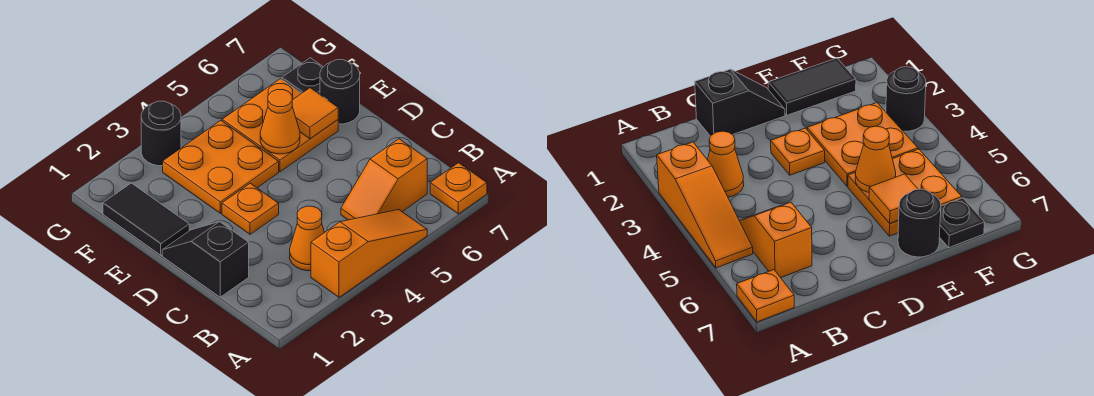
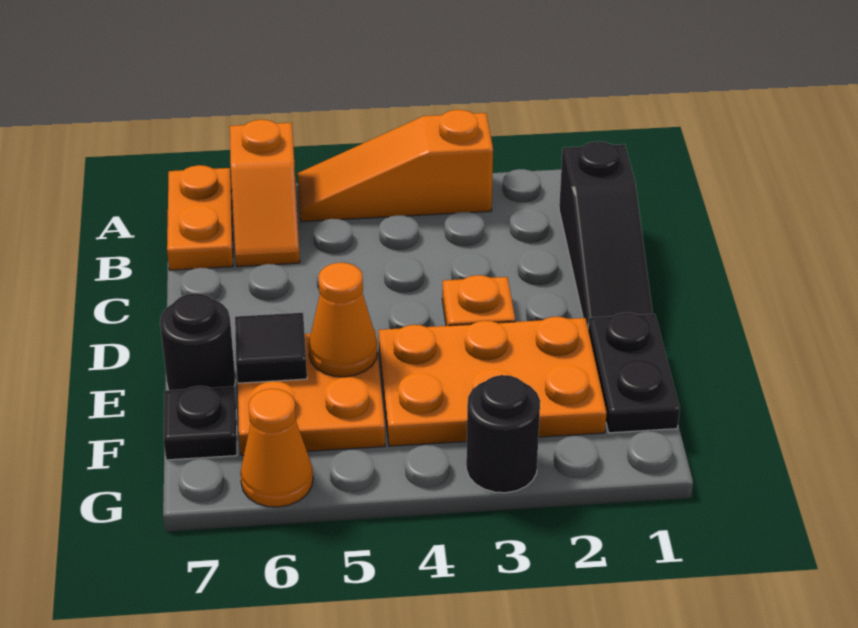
orange 1x1 plate [430,163,487,214] -> orange 1x2 plate [167,165,233,270]
orange 1x1 cone [290,206,325,271] -> orange 1x1 cone moved to [240,389,313,507]
orange 1x2 slope [341,139,427,220] -> orange 1x2 slope turned to [230,120,300,267]
black 1x2 slope [162,222,249,297] -> black 1x3 slope [559,141,653,326]
black 1x2 tile [103,183,189,255] -> black 1x2 plate [588,313,680,433]
orange 2x2 plate [163,120,279,213] -> orange 2x3 plate [379,317,607,446]
orange 1x1 tile [292,88,338,139] -> black 1x1 tile [235,313,307,383]

